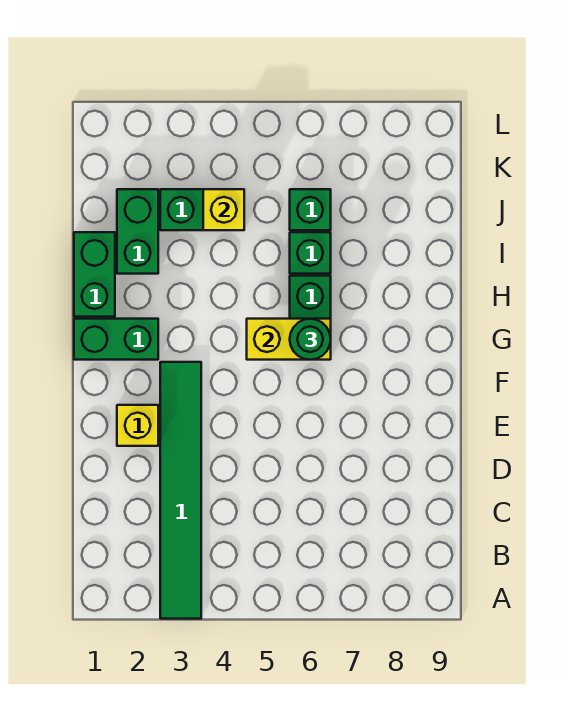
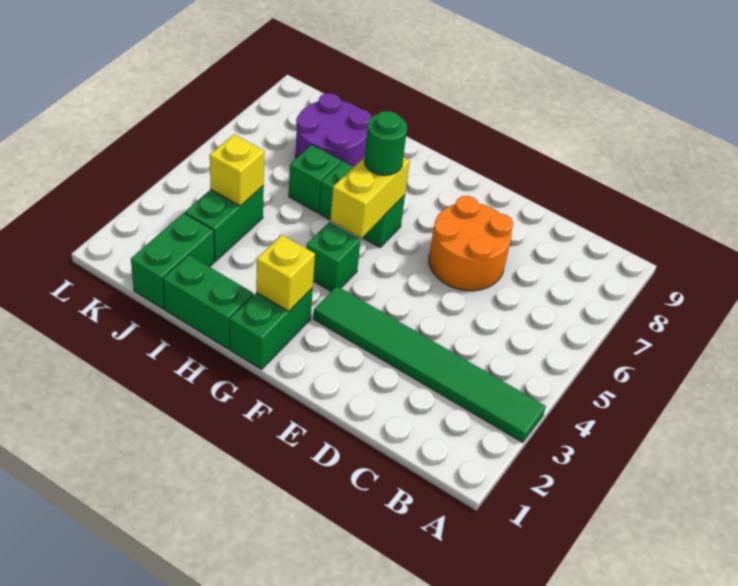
none -> orange 2x2 round brick [429,196,513,291]
yellow 1x1 brick [117,405,158,446] -> yellow 1x1 brick moved to [256,235,315,311]
green 1x2 brick [117,189,158,274] -> green 1x2 brick turned to [131,213,214,309]
none -> purple 2x2 round brick [295,93,371,167]
green 1x1 brick [290,189,331,230] -> green 1x1 brick moved to [306,222,360,291]

